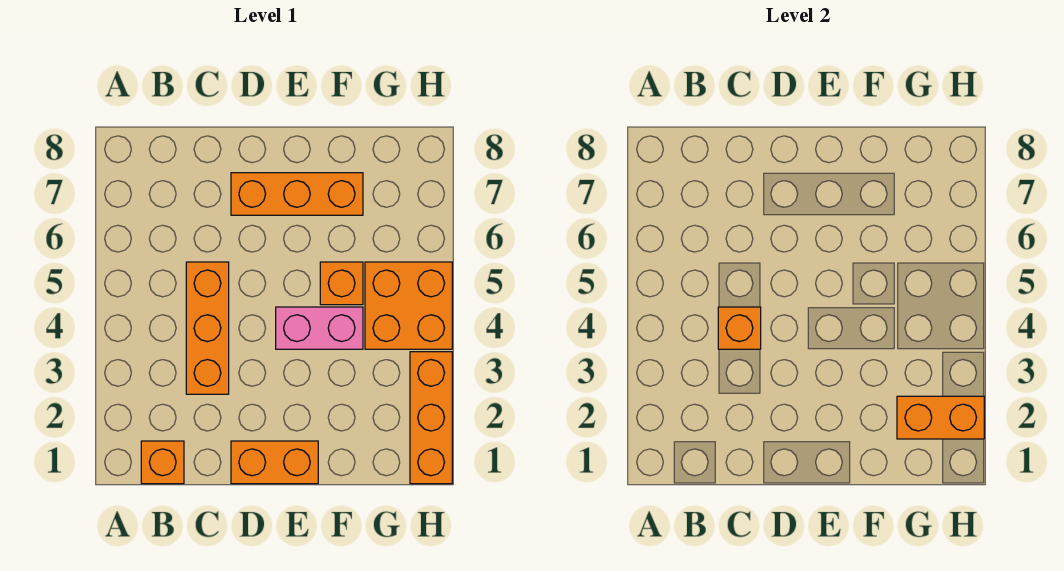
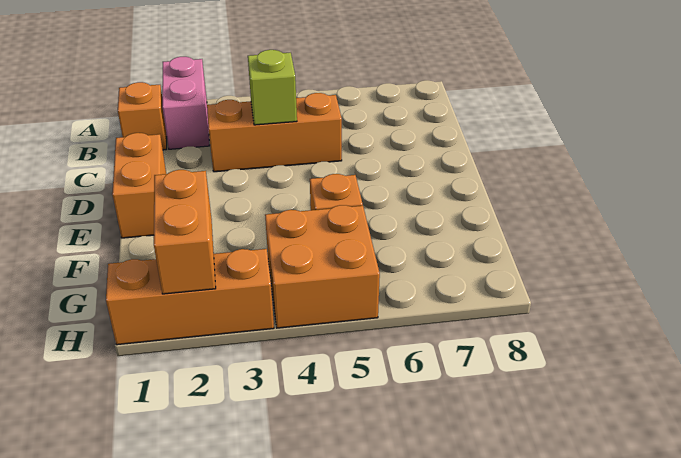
orange 1x1 brick [718,307,761,349] -> lime 1x1 brick [248,50,297,125]
orange 1x3 brick [231,173,363,215] -> none
pink 1x2 brick [276,307,363,349] -> pink 1x2 brick moved to [162,57,210,149]

